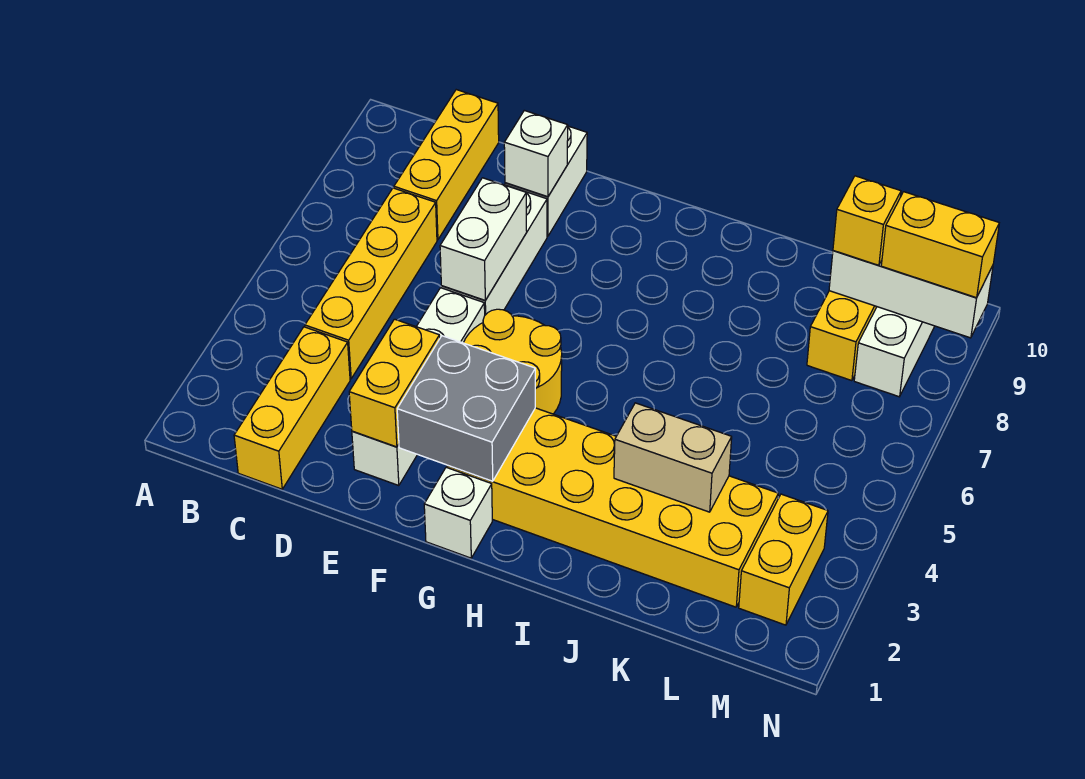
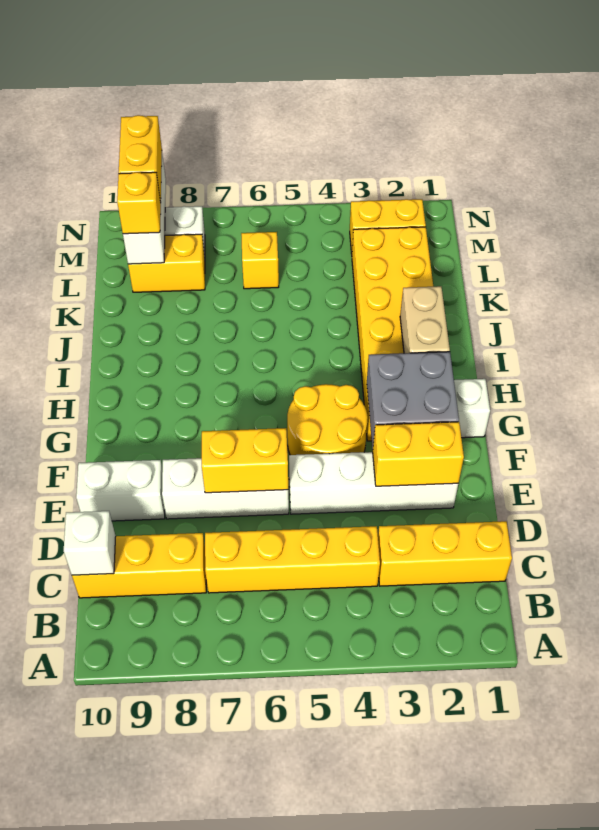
white 1x2 brick [440,178,527,300] -> yellow 1x2 brick [202,428,288,493]
white 1x1 brick [504,110,568,197] -> white 1x1 brick moved to [64,511,116,575]
tan 1x2 brick [614,403,732,512] -> tan 1x2 brick moved to [400,286,450,353]
none -> yellow 1x1 brick [241,232,279,289]

